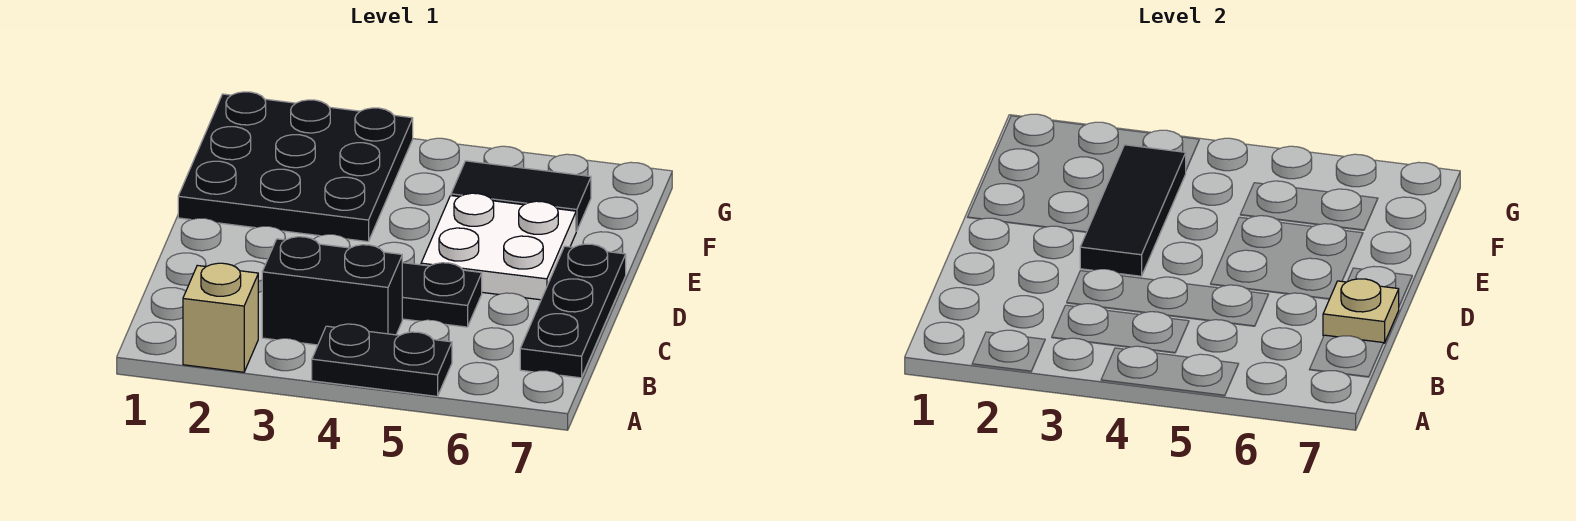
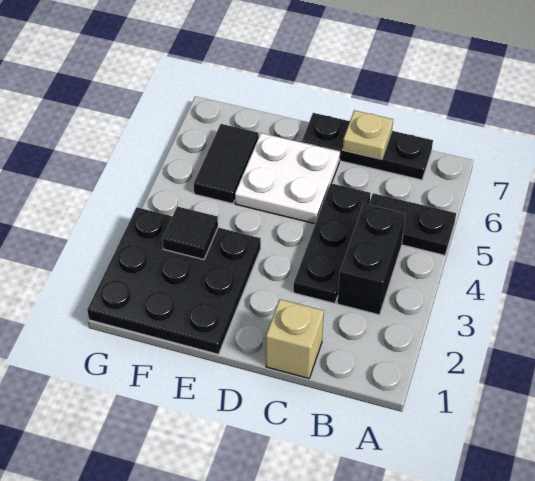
tan 1x1 brick [183,263,258,372] -> tan 1x1 brick moved to [266,299,324,378]
black 1x2 plate [312,324,452,396] -> black 1x2 plate turned to [369,193,456,255]
black 1x3 tile [1080,145,1186,276] -> black 1x1 tile [162,206,218,260]

